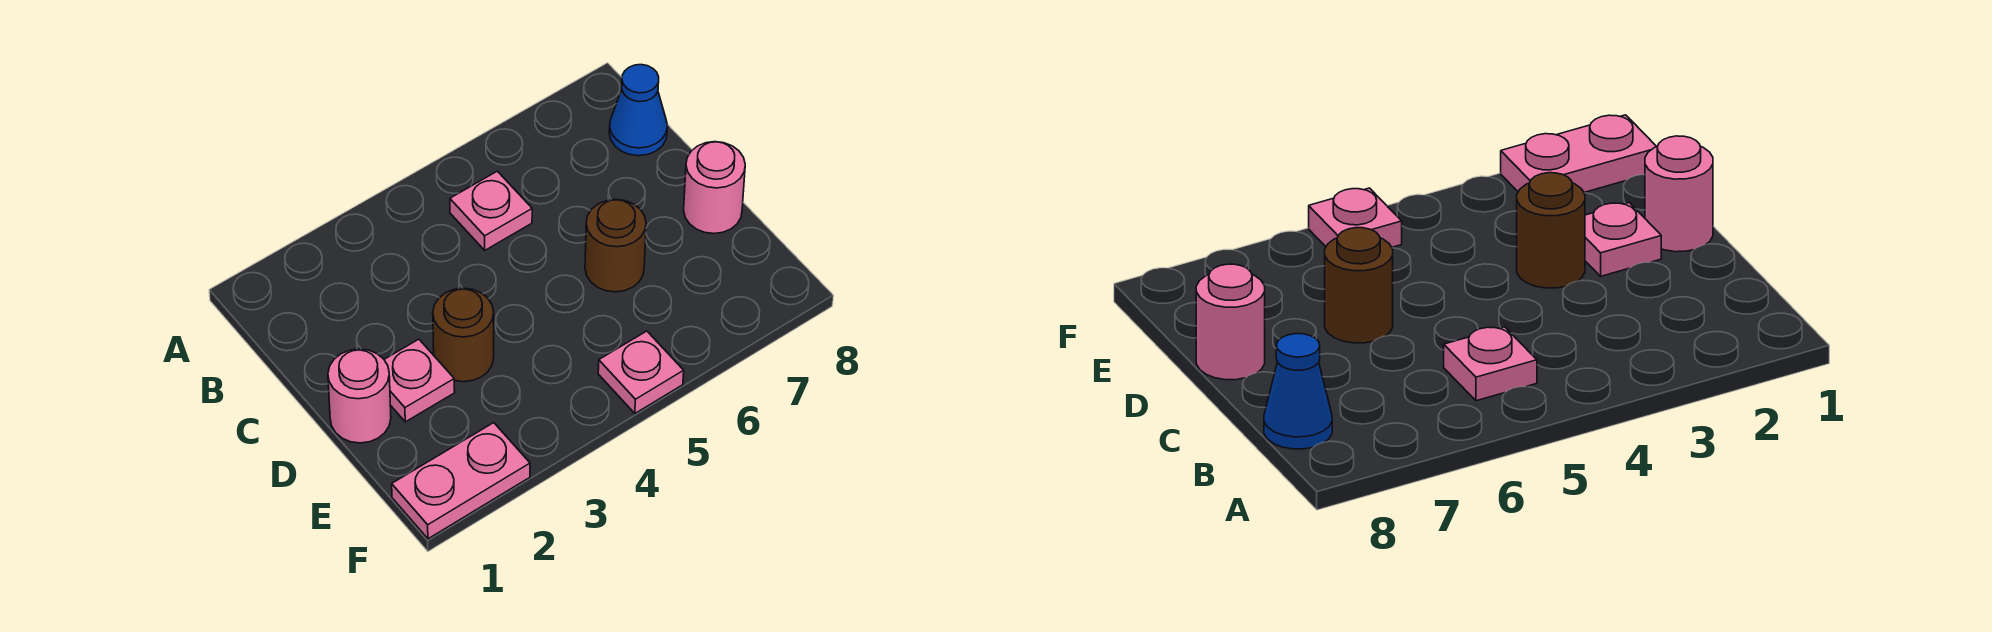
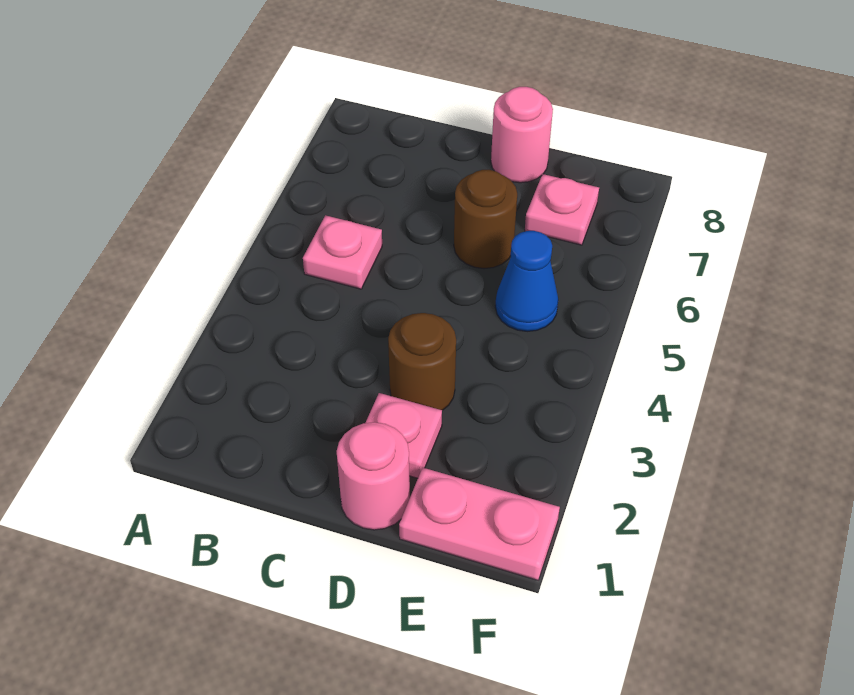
blue 1x1 cone [609,65,668,156] -> blue 1x1 cone moved to [495,231,558,331]
pink 1x2 plate [392,423,530,539] -> pink 1x2 plate turned to [399,468,560,580]
pink 1x1 plate [598,331,684,413] -> pink 1x1 plate moved to [525,174,599,245]

